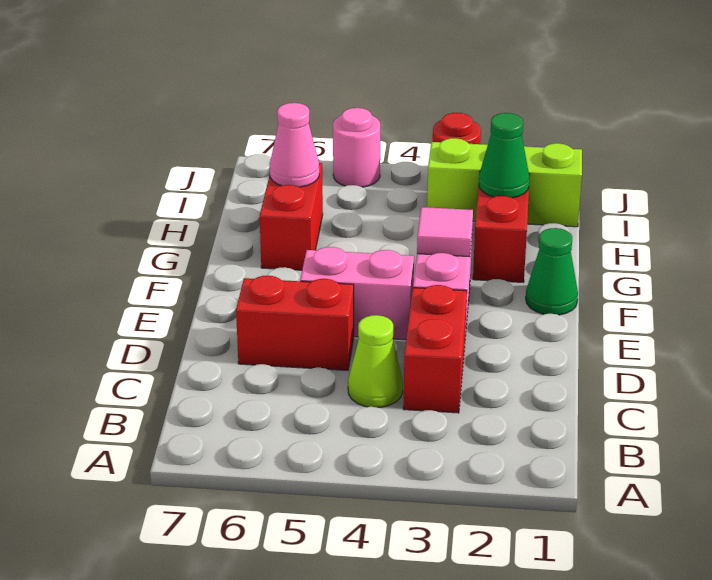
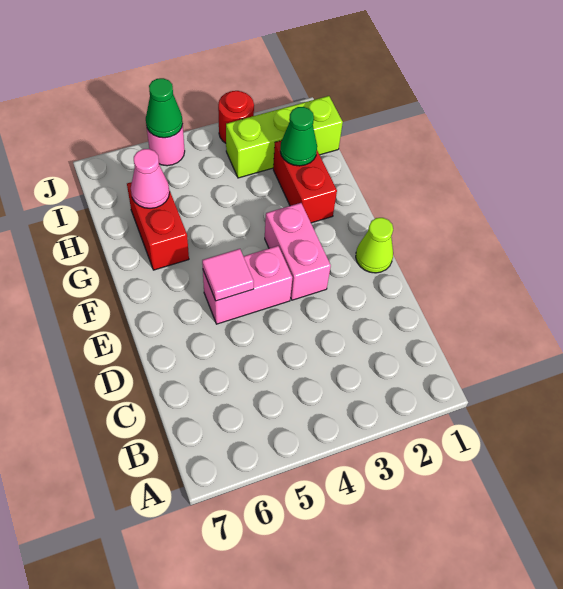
red 1x2 brick [403,285,467,413] -> none
lime 1x1 cone [348,315,403,408] -> lime 1x1 cone moved to [356,218,393,273]
red 1x2 brick [236,276,354,370] -> none
green 1x1 cone [526,228,578,315] -> green 1x1 cone moved to [146,78,183,138]
pink 1x1 tile [417,207,473,257] -> pink 1x1 tile moved to [202,249,254,301]

